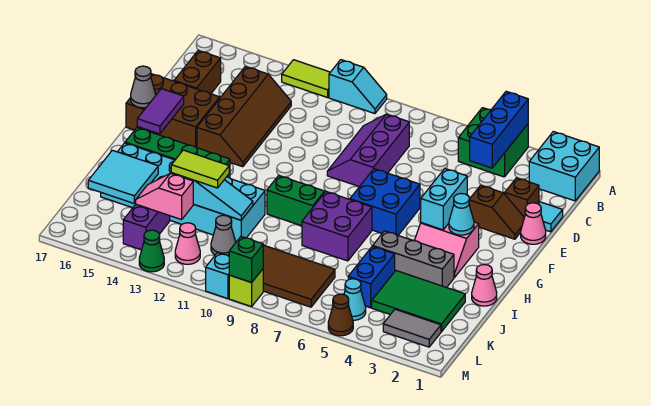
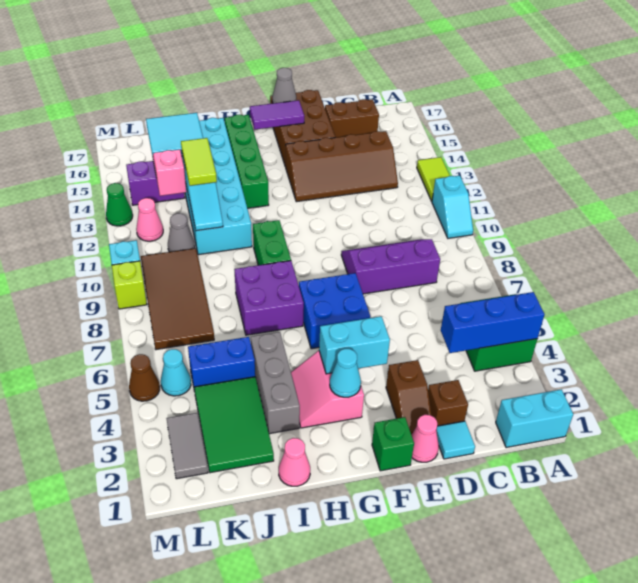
cyan 2x2 brick [529,132,599,201] -> cyan 1x2 brick [496,389,573,448]
green 1x1 brick [229,237,263,283] -> green 1x1 brick moved to [372,417,414,471]

